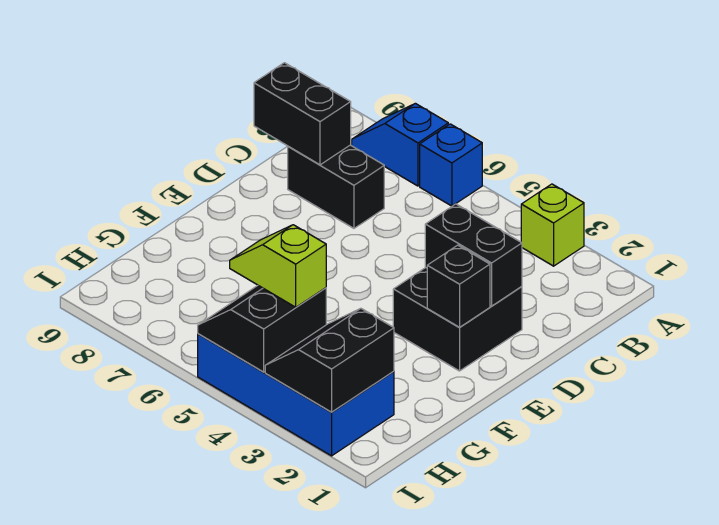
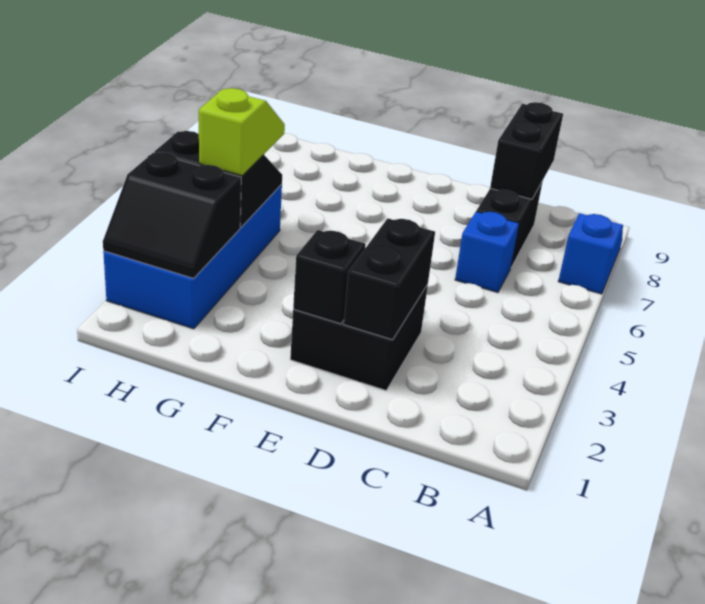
lime 1x1 brick [521,184,584,266] -> none
blue 1x1 brick [420,124,482,206] -> blue 1x1 brick moved to [455,211,519,292]
black 2x2 slope [265,308,394,412] -> black 2x2 slope turned to [103,152,241,278]

